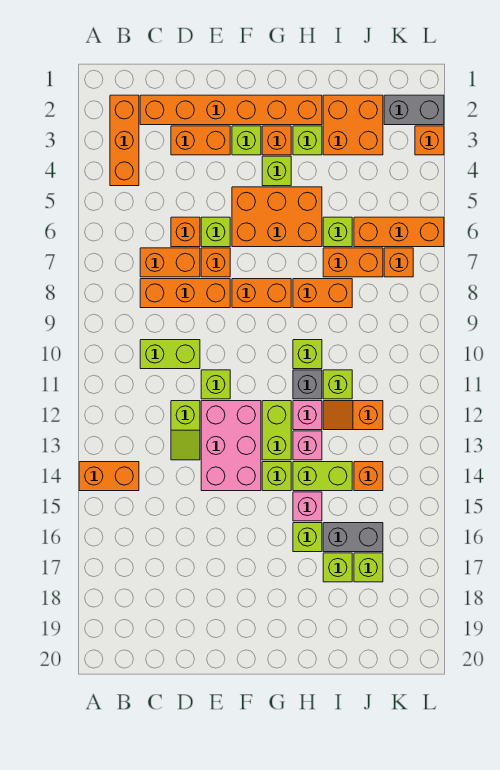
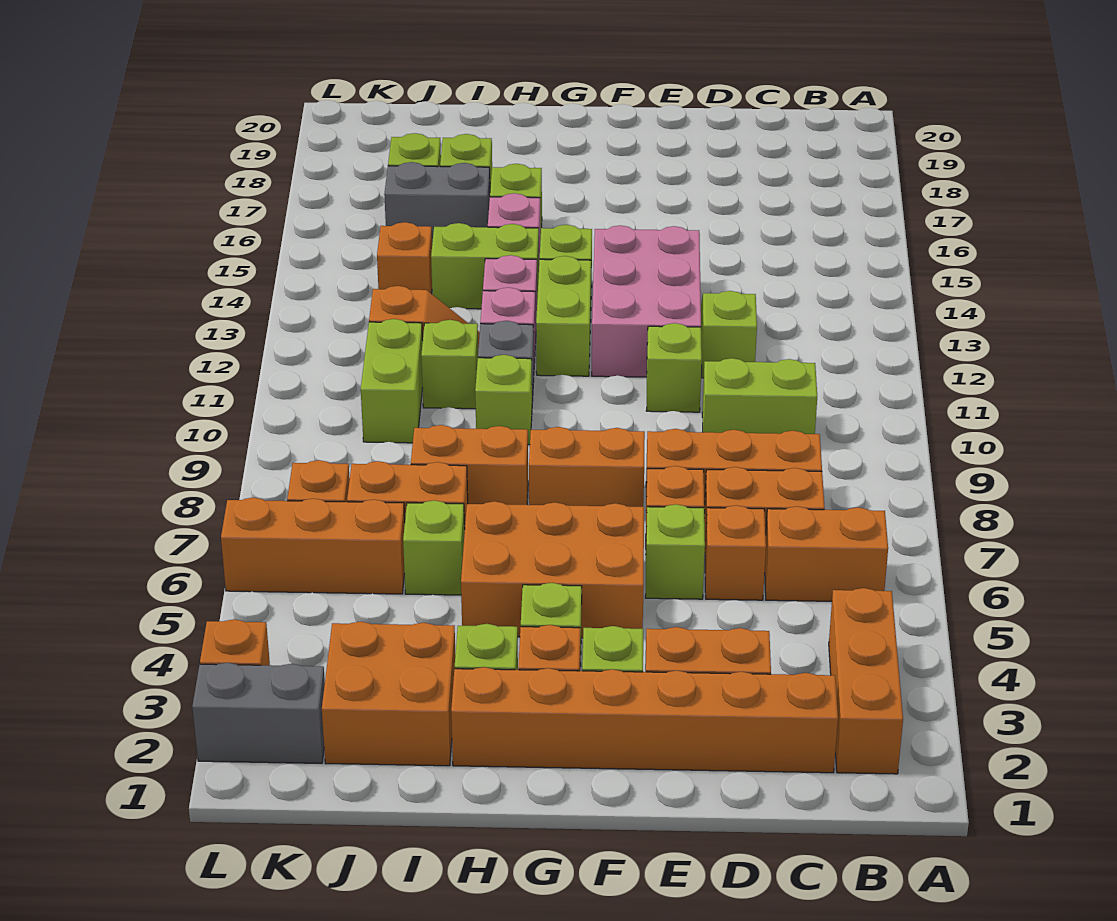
orange 1x2 brick [79,462,139,491] -> orange 1x2 brick moved to [765,506,888,601]
none -> lime 1x2 brick [361,319,423,443]

